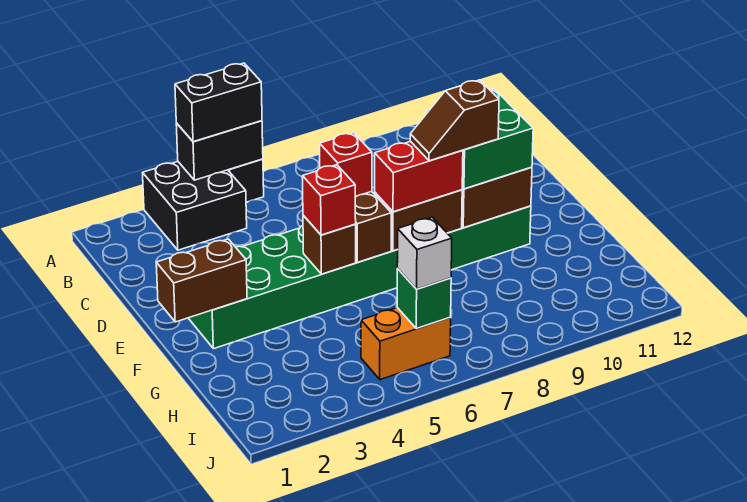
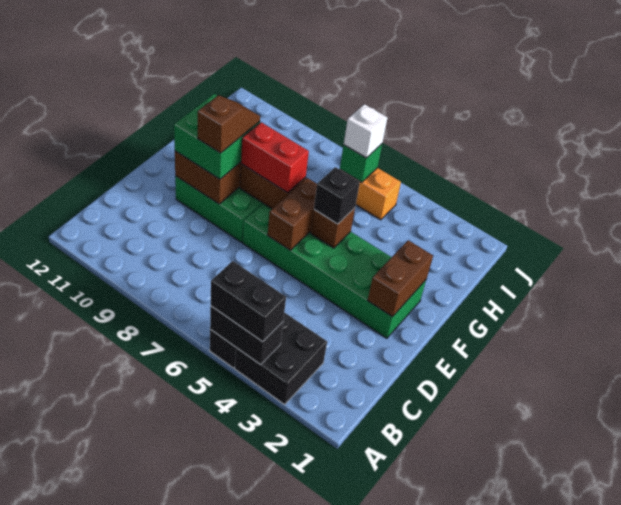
red 1x1 brick [320,133,372,197] -> none
brown 1x2 brick [156,239,247,322] -> brown 1x2 brick turned to [368,240,433,317]
red 1x1 brick [302,165,356,235] -> black 1x1 brick [314,167,360,224]
brown 1x2 slope [410,80,499,161] -> brown 1x2 slope turned to [198,95,260,153]

